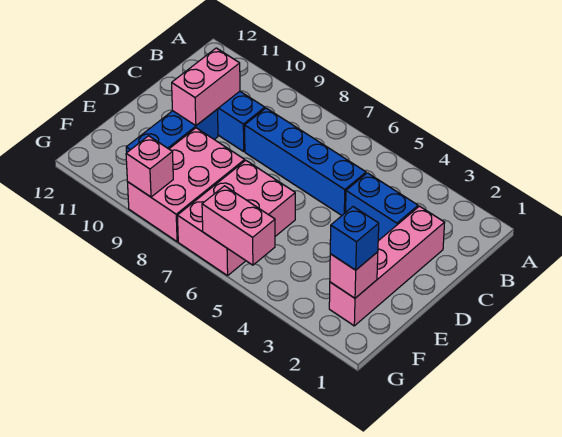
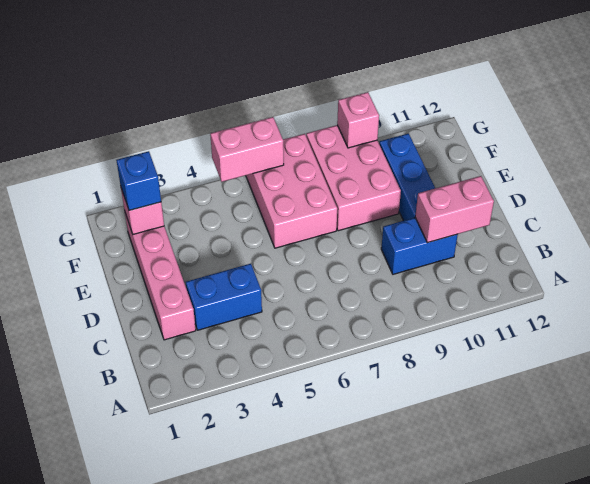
blue 1x4 brick [245,108,366,215] -> none
pink 1x2 brick [172,48,240,126] -> pink 1x2 brick turned to [415,176,494,243]

